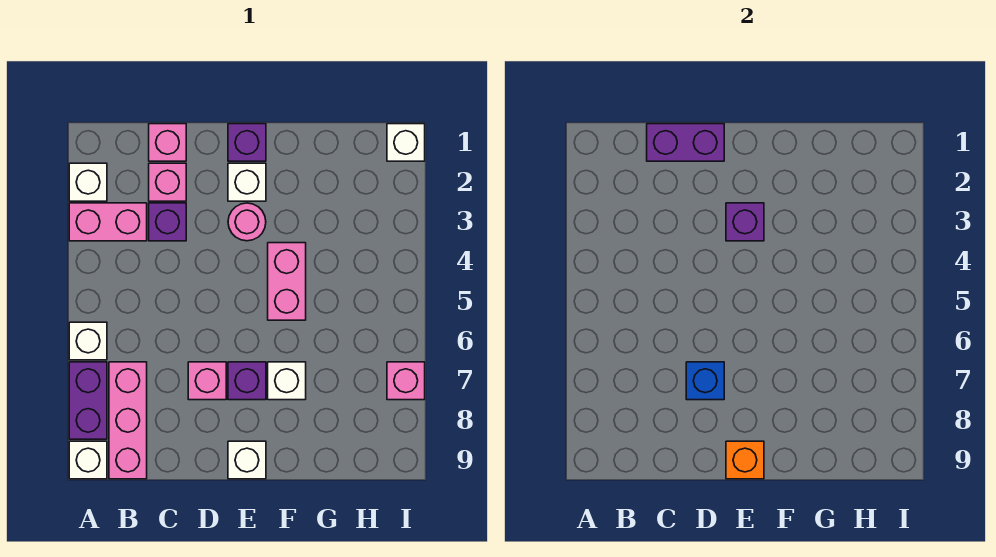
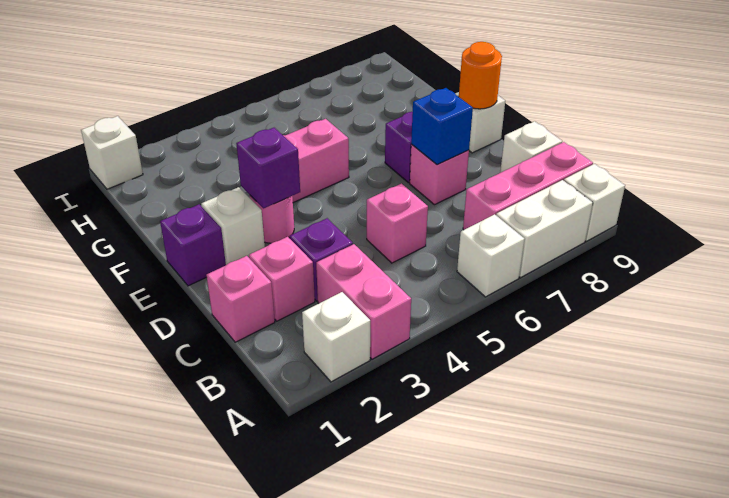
purple 1x2 brick [69,362,107,439] -> white 1x2 brick [496,180,593,278]
purple 1x2 brick [647,124,724,161] -> none
orange 1x1 brick [726,441,764,479] -> orange 1x1 round brick [459,42,502,109]
white 1x1 brick [268,362,306,400] -> white 1x1 brick moved to [500,121,562,173]
pink 1x1 brick [387,362,425,400] -> pink 1x1 brick moved to [367,184,428,263]

